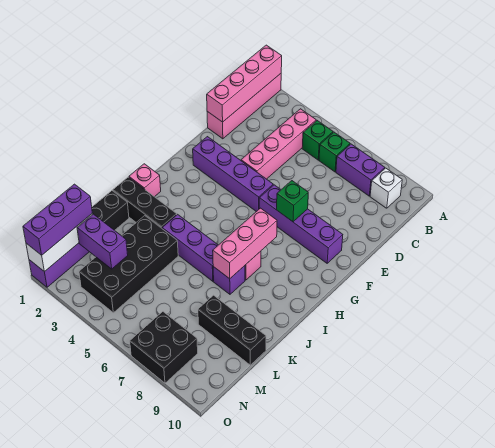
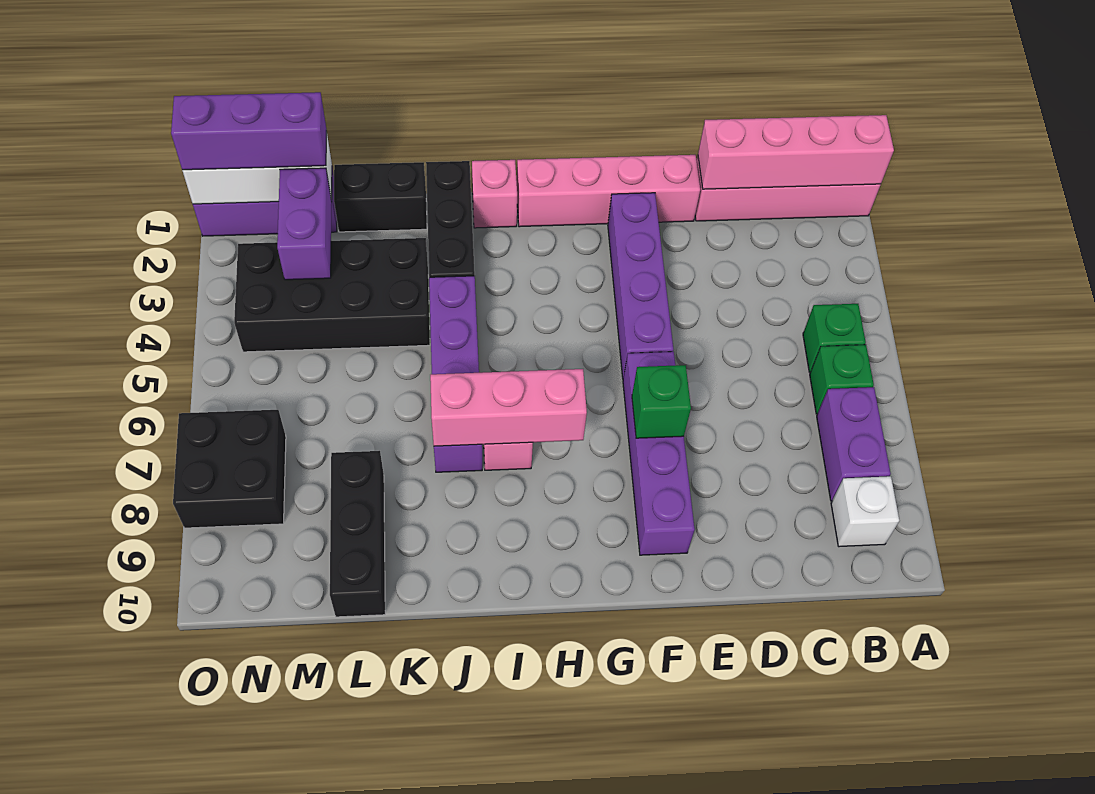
pink 1x4 brick [241,109,316,179] -> pink 1x4 brick moved to [517,155,700,227]

